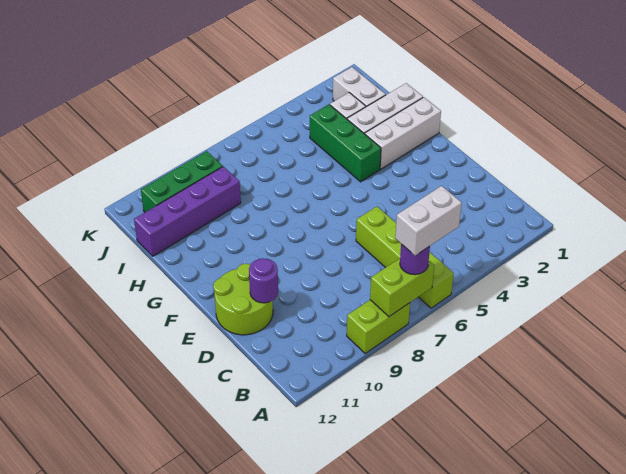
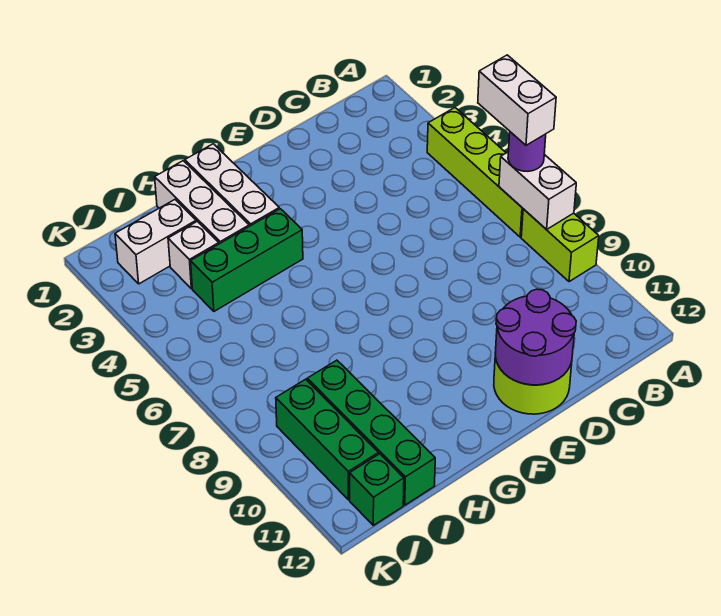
lime 1x4 brick [356,206,454,308] -> lime 1x4 brick turned to [427,108,523,237]
lime 1x2 brick [370,258,434,317] -> white 1x2 brick [499,152,576,230]
purple 1x1 round brick [249,259,278,303] -> purple 2x2 round brick [495,289,576,385]
purple 1x4 brick [134,166,241,256] -> green 1x4 brick [307,360,435,505]
none -> green 1x1 brick [350,454,404,525]

